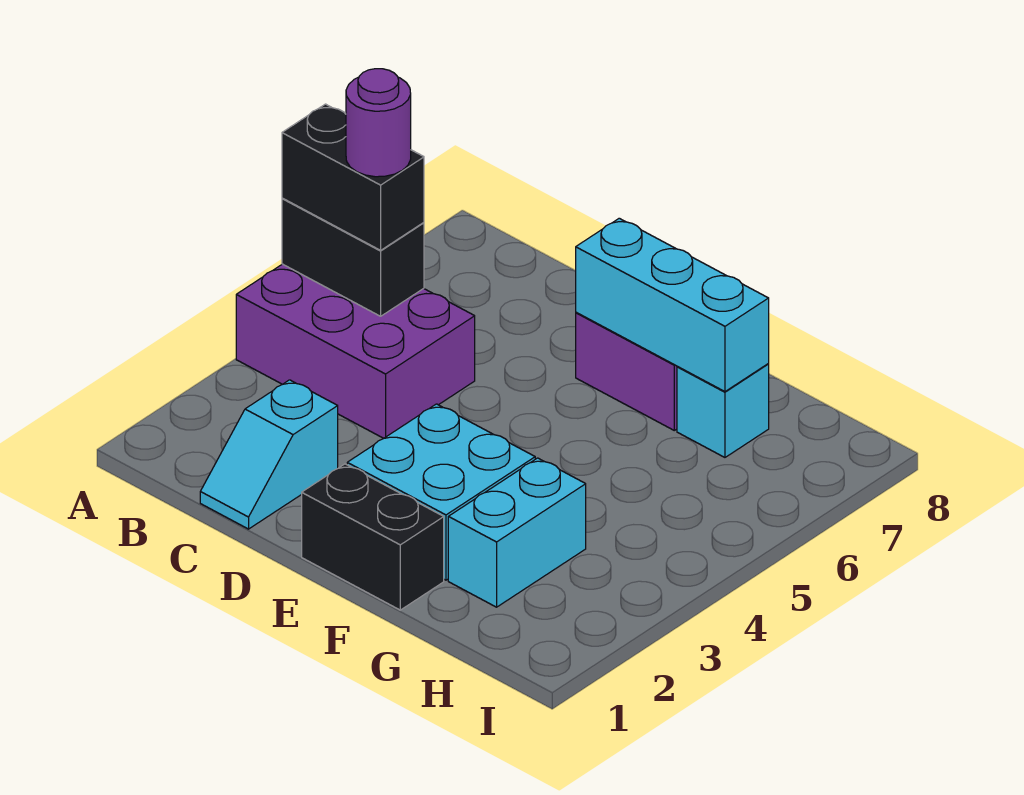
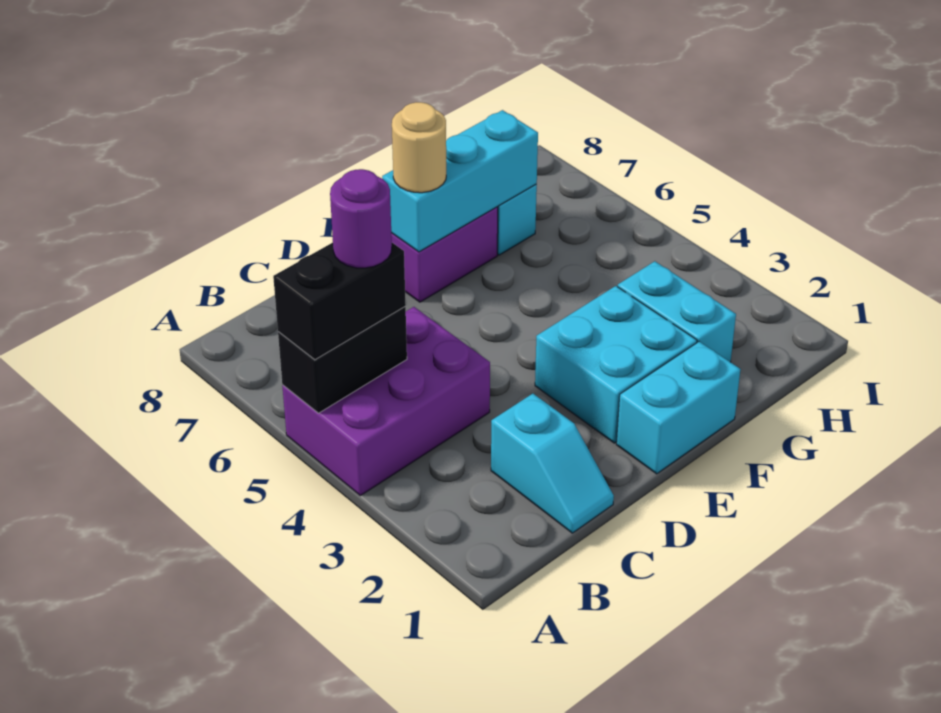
black 1x2 brick [302,464,444,610] -> cyan 1x2 brick [616,342,741,474]
none -> tan 1x1 round brick [392,102,446,193]

